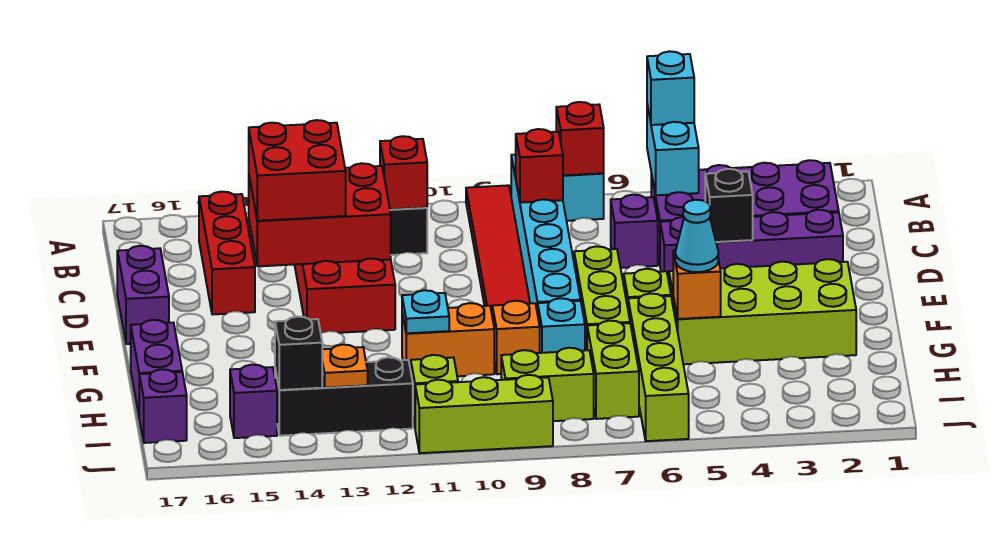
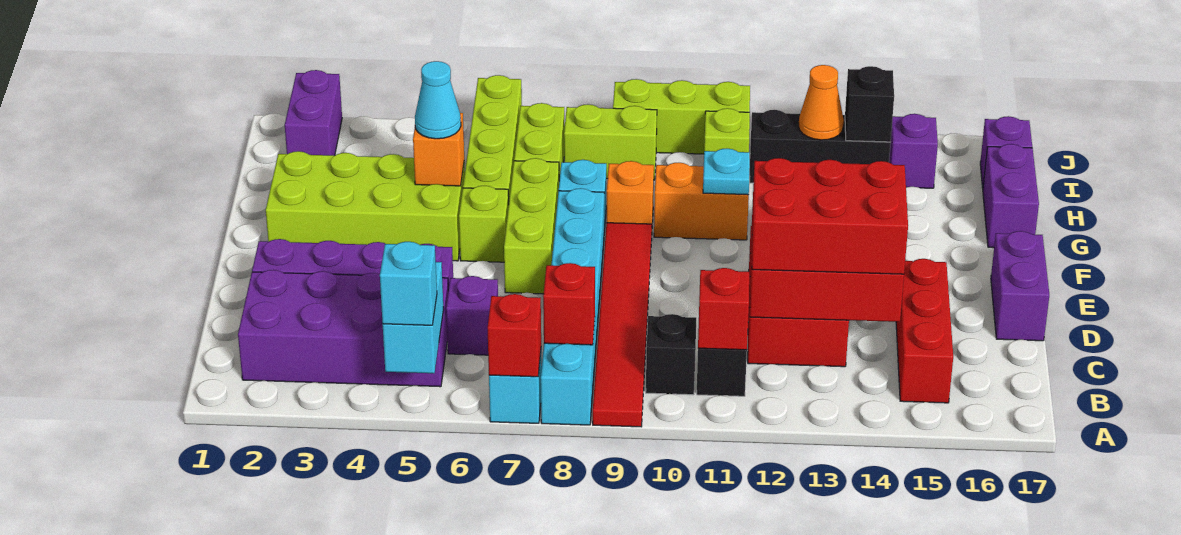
red 2x2 brick [249,120,346,221] -> red 2x3 brick [752,158,908,274]
black 1x1 brick [705,169,753,242] -> black 1x1 brick moved to [646,314,696,395]
none -> purple 1x2 brick [285,70,342,156]
orange 1x1 plate [322,345,368,388] -> orange 1x1 cone [799,65,844,140]

